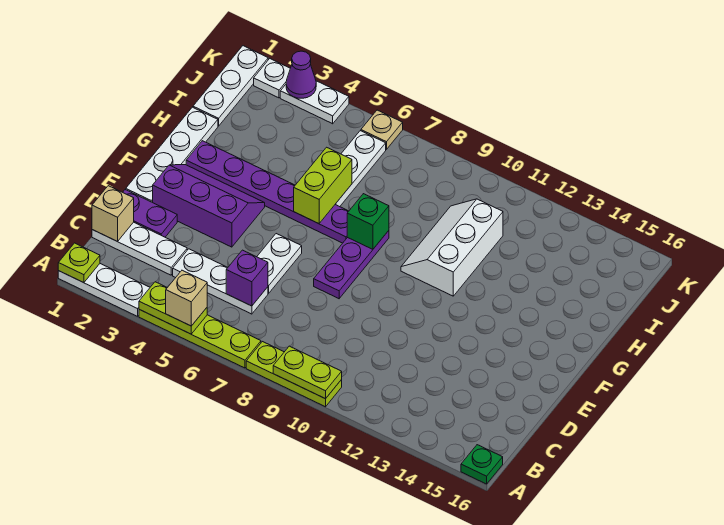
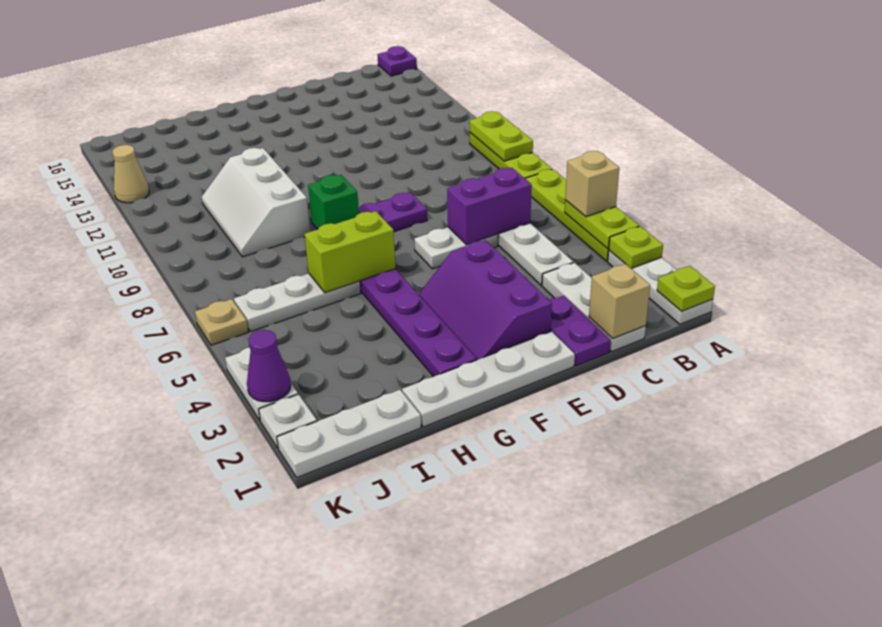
none -> lime 1x1 plate [608,226,663,269]
green 1x1 plate [461,445,503,484] -> purple 1x1 plate [377,46,417,76]
purple 1x1 brick [226,250,268,306] -> purple 1x2 brick [447,168,532,244]
white 2x3 slope [401,199,503,296] -> white 2x3 slope turned to [202,148,310,257]
none -> tan 1x1 cone [112,145,149,203]

